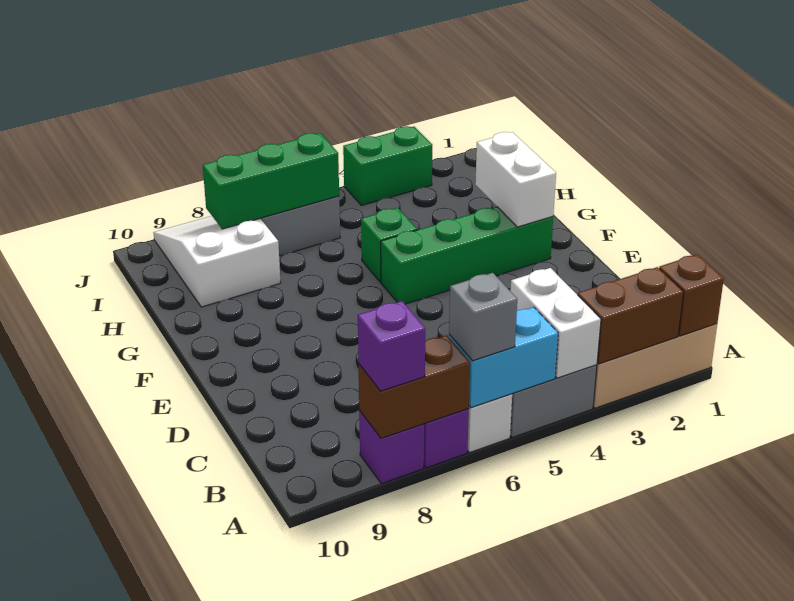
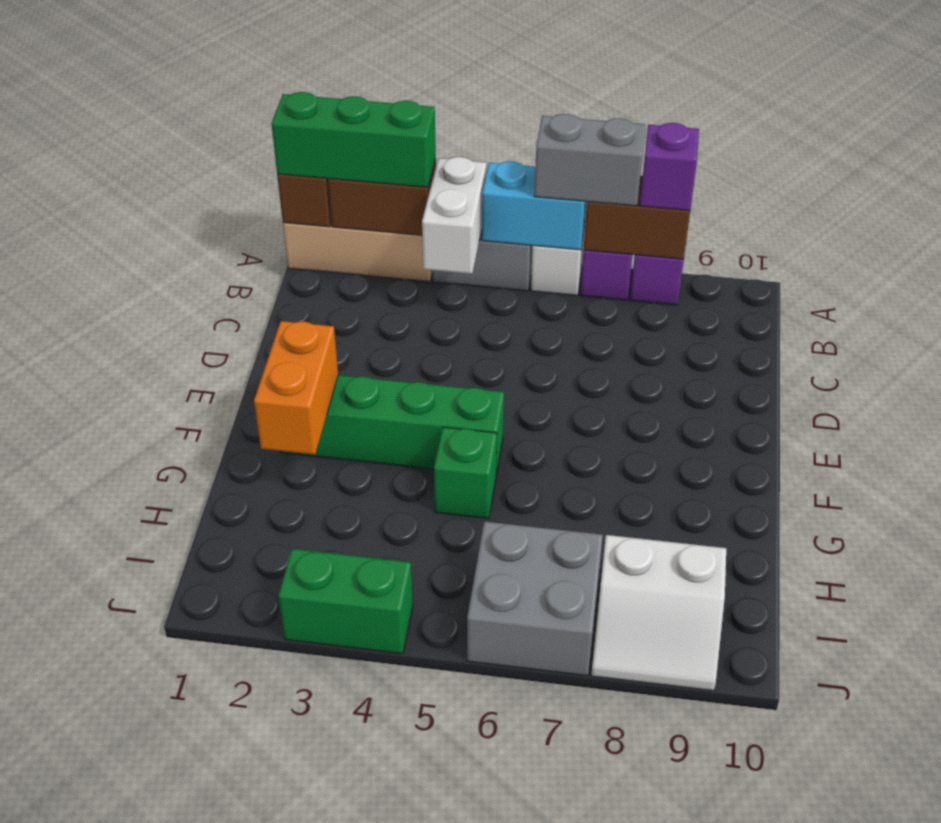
grey 1x1 brick [449,273,517,361] -> grey 1x2 brick [534,114,645,206]
white 1x2 brick [475,132,556,227] -> orange 1x2 brick [254,321,338,455]
white 2x3 slope [153,216,281,307] -> white 2x2 slope [591,535,726,691]
green 1x3 brick [203,133,339,229] -> green 1x3 brick moved to [271,92,436,187]

